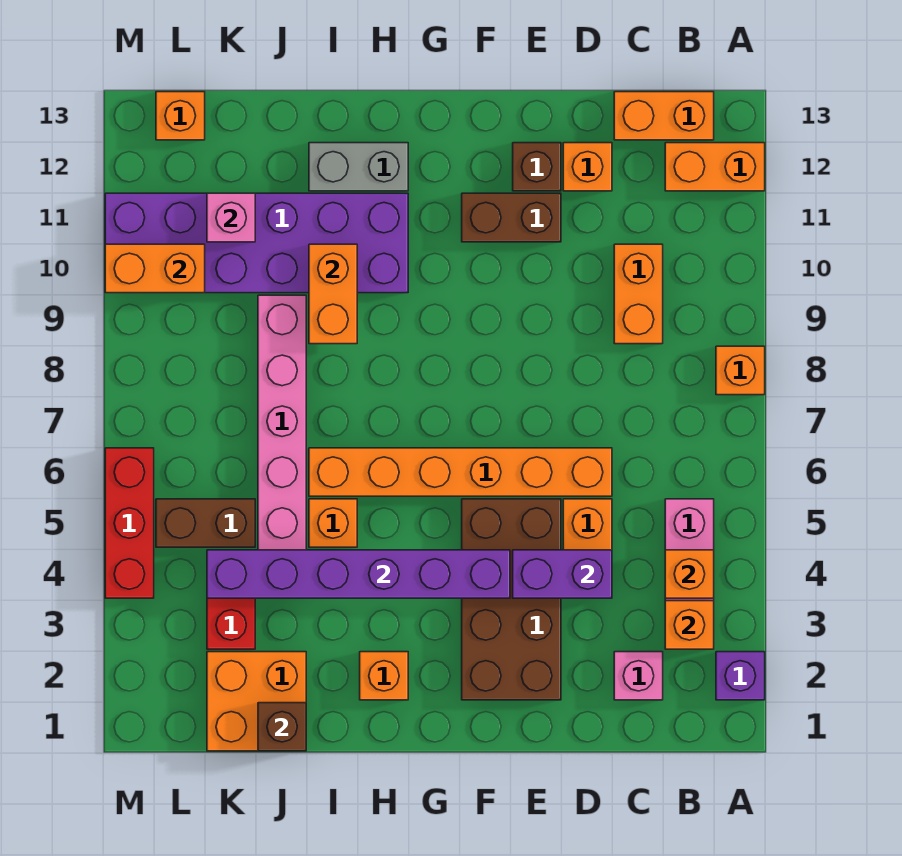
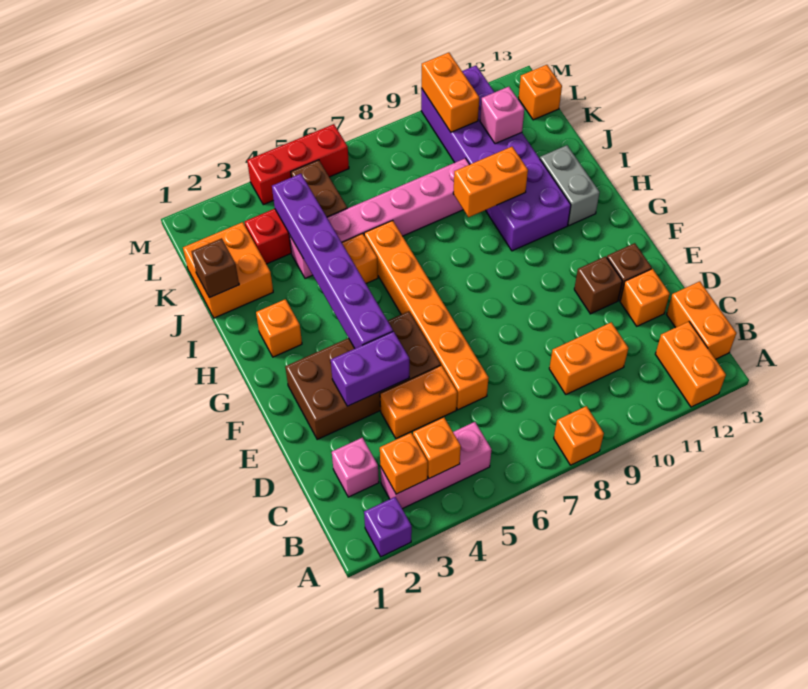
purple 1x2 brick [513,550,612,598] -> purple 1x2 brick turned to [331,331,409,406]
brown 1x2 brick [462,193,561,242] -> brown 1x1 brick [574,256,622,314]

